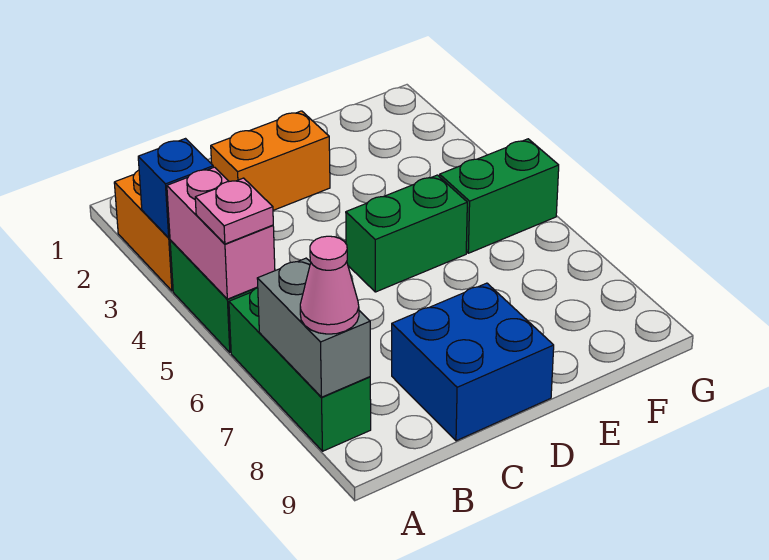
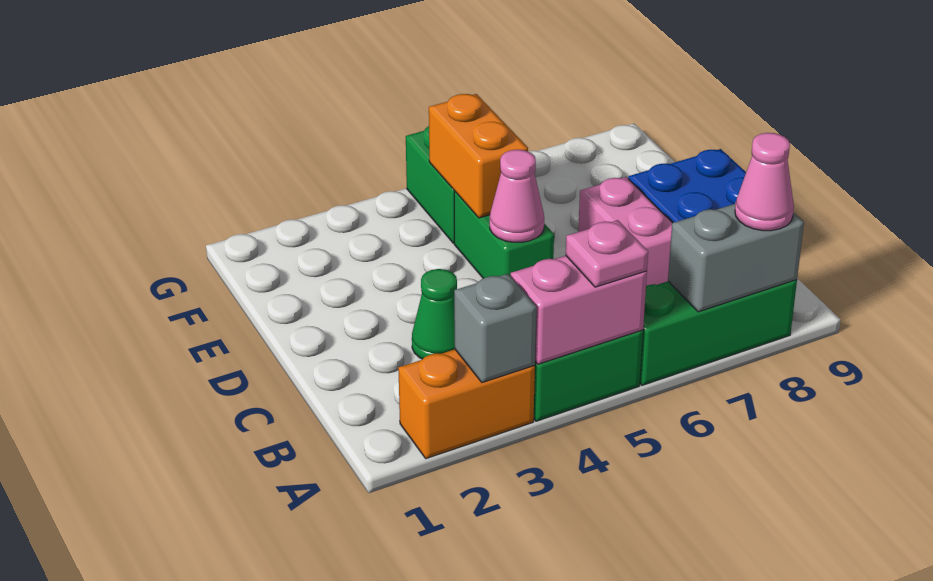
blue 1x1 brick [138,139,213,238] -> grey 1x1 brick [454,274,536,383]
orange 1x2 brick [211,111,330,210] -> orange 1x2 brick moved to [429,94,528,218]
none -> green 1x1 cone [412,269,457,359]
none -> pink 1x2 brick [578,177,672,286]
none -> pink 1x1 cone [490,150,544,242]

